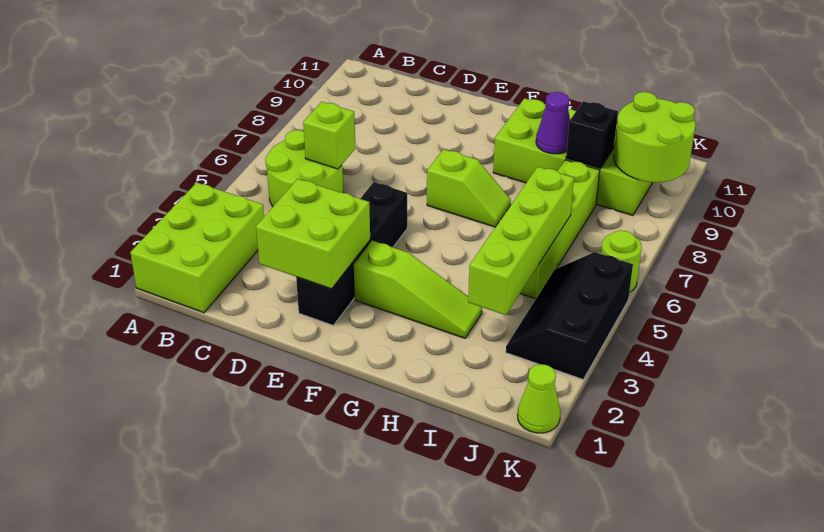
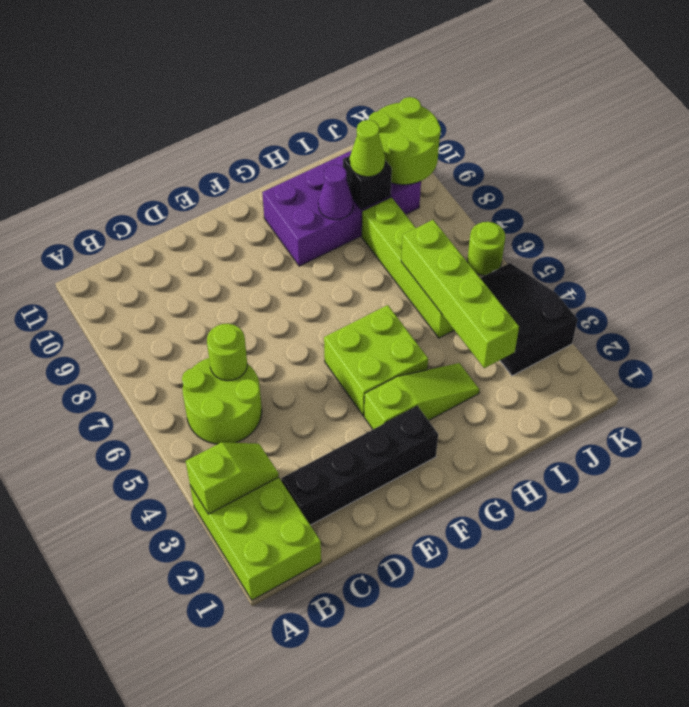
lime 1x1 brick [303,102,356,169] -> lime 1x1 round brick [207,324,247,381]
lime 2x2 brick [256,179,370,289] -> lime 2x2 brick moved to [324,305,428,416]
black 1x4 brick [296,182,407,325] -> black 1x4 brick turned to [282,406,438,525]
lime 1x2 slope [427,149,511,227] -> lime 1x2 slope moved to [186,442,279,514]
lime 2x4 brick [493,98,653,216] -> purple 2x4 brick [262,150,421,266]
black 2x3 slope [506,252,633,379] -> black 2x3 slope turned to [481,263,578,376]
lime 1x1 cone [517,364,560,433] -> lime 1x1 cone moved to [350,120,385,177]

